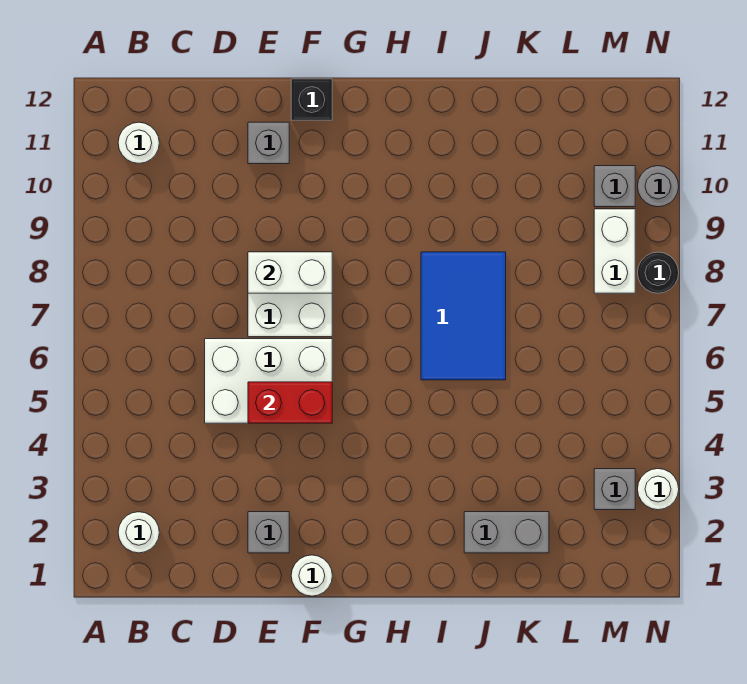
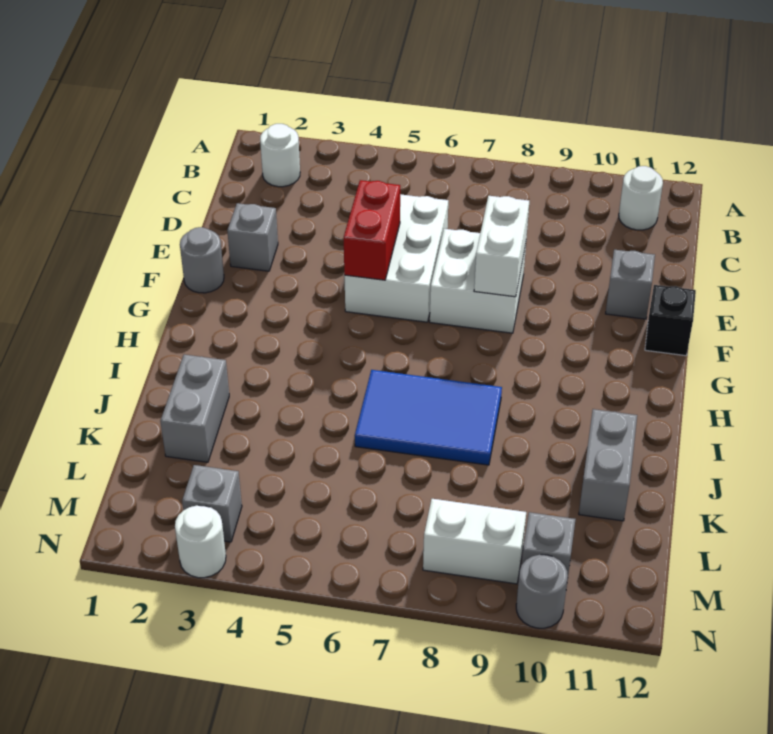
white 1x1 round brick [291,555,332,596] -> grey 1x1 round brick [180,227,224,293]
none -> grey 1x2 brick [579,409,637,521]
black 1x1 round brick [638,252,679,293] -> none

